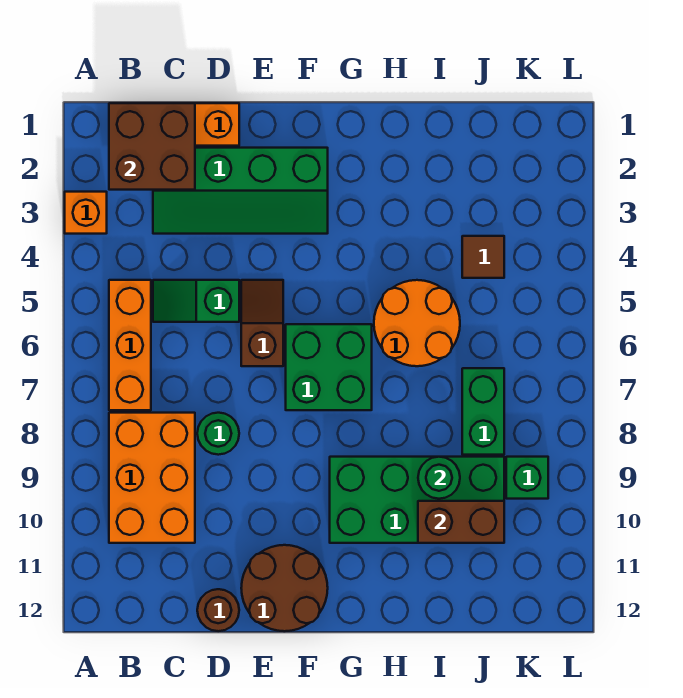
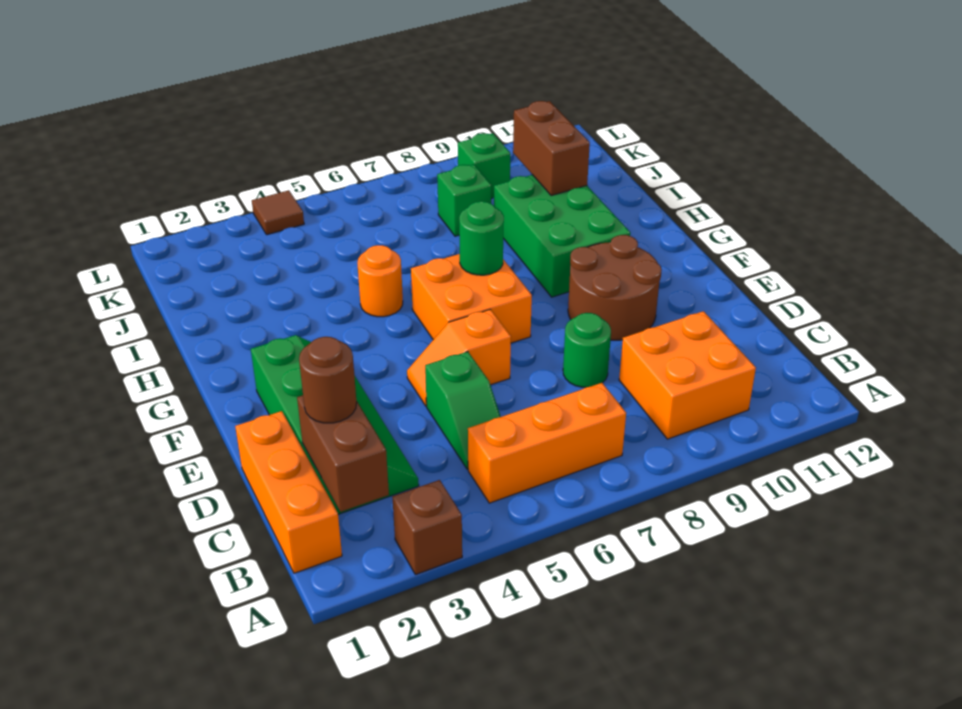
orange 1x1 brick [65,192,107,234] -> brown 1x1 brick [392,480,462,575]
brown 2x2 brick [109,103,195,190] -> brown 1x2 brick [297,395,389,512]
orange 2x3 brick [109,413,195,543] -> orange 2x2 brick [619,311,756,439]
brown 1x1 round brick [197,589,239,631] -> brown 1x1 round brick moved to [299,337,357,423]
brown 1x2 slope [241,280,283,366] -> orange 1x2 slope [407,309,511,406]
brown 2x2 round brick [241,545,328,631] -> brown 2x2 round brick moved to [568,235,662,340]
green 2x2 brick [286,324,372,410] -> orange 2x2 brick [411,254,532,343]
green 2x4 brick [330,457,504,543] -> green 2x3 brick [494,175,630,297]
orange 2x2 round brick [374,280,460,366] -> orange 1x1 round brick [357,245,403,317]
green 1x1 round brick [418,457,460,499] -> green 1x1 round brick moved to [459,201,504,275]
brown 1x1 tile [462,236,504,278] -> brown 1x1 tile moved to [252,190,304,235]
green 1x2 brick [462,368,504,455] -> green 1x1 brick [437,164,491,236]

